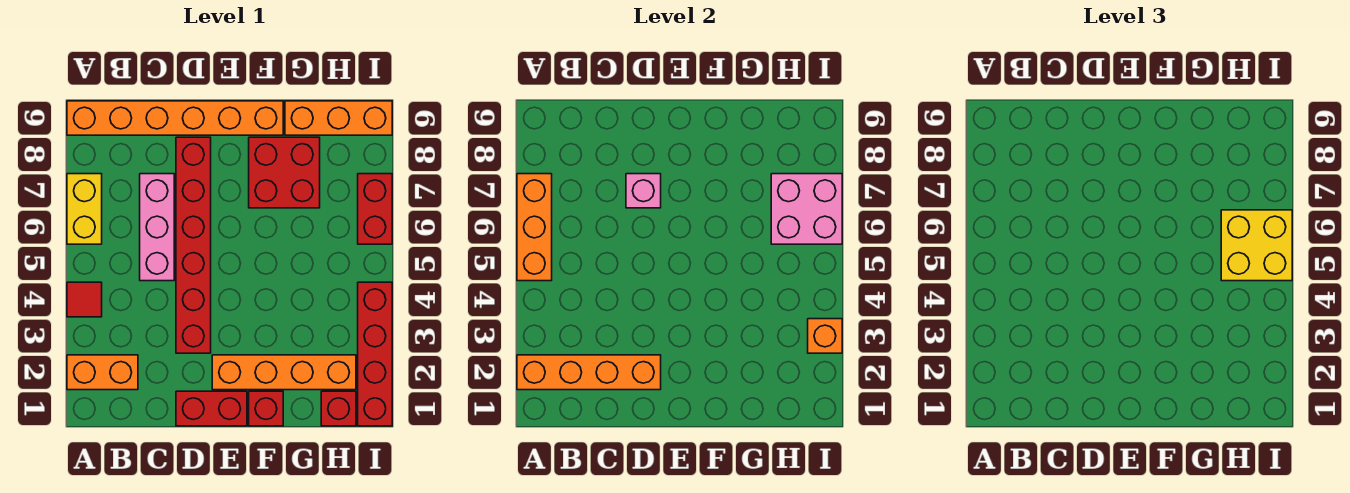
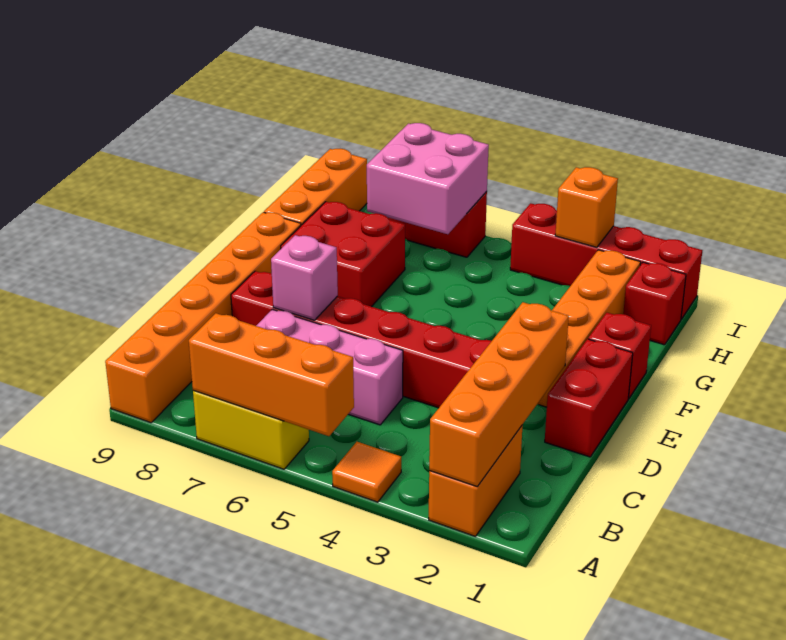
red 1x1 tile [67,282,102,317] -> orange 1x1 tile [332,442,401,502]
yellow 2x2 brick [1221,210,1292,281] -> none

